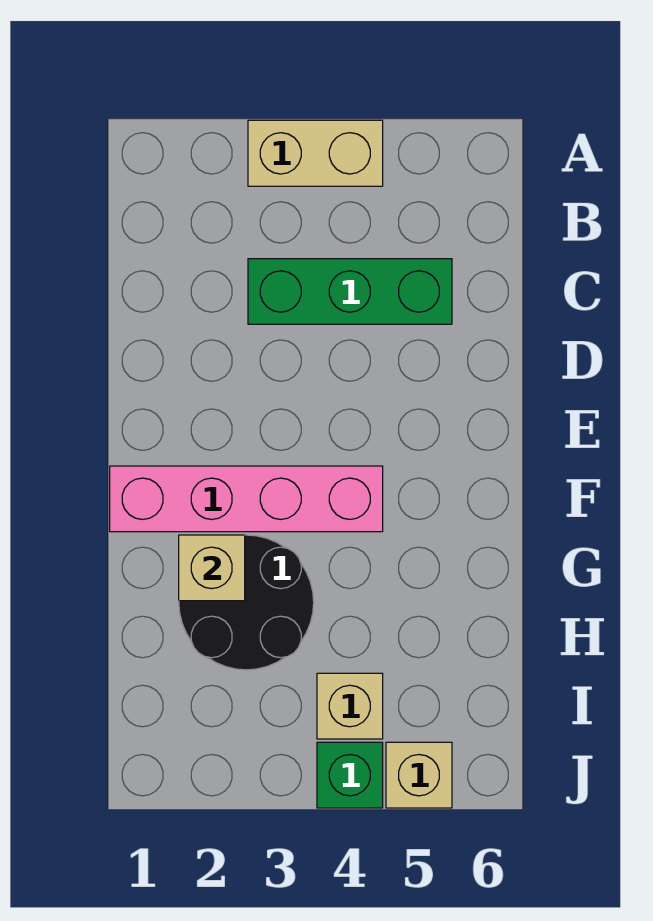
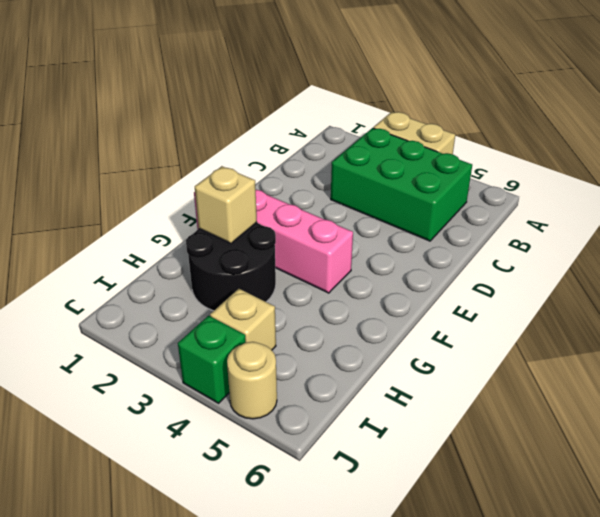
green 1x3 brick [248,259,452,324] -> green 2x3 brick [331,128,472,241]
tan 1x1 brick [386,742,452,808] -> tan 1x1 round brick [227,342,277,419]

